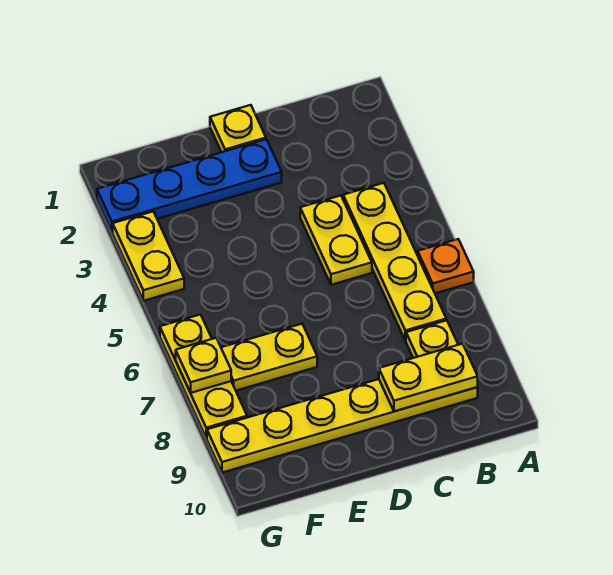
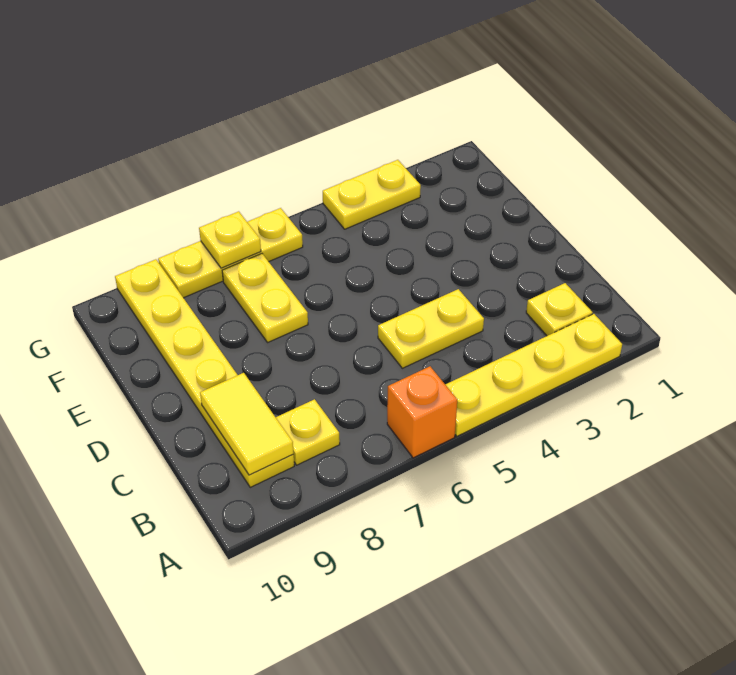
orange 1x1 plate [418,239,474,293] -> orange 1x1 brick [387,366,457,458]
yellow 1x4 plate [343,183,446,341] -> yellow 1x4 plate moved to [445,314,622,436]
yellow 1x2 plate [379,344,478,411] -> yellow 1x2 tile [200,373,294,475]
yellow 1x1 plate [210,105,266,152] -> yellow 1x1 plate moved to [526,283,593,336]
blue 1x4 plate [97,139,282,232] -> none

